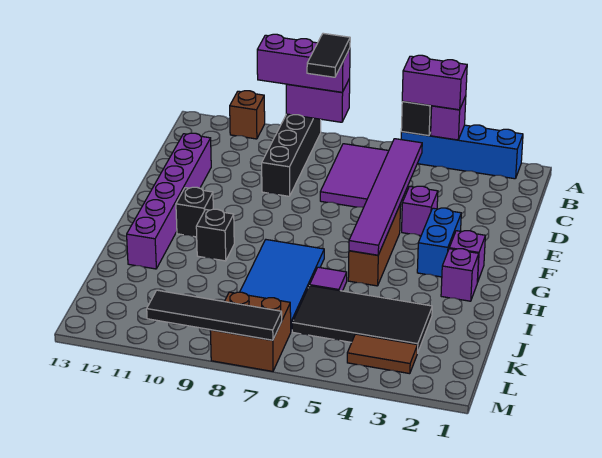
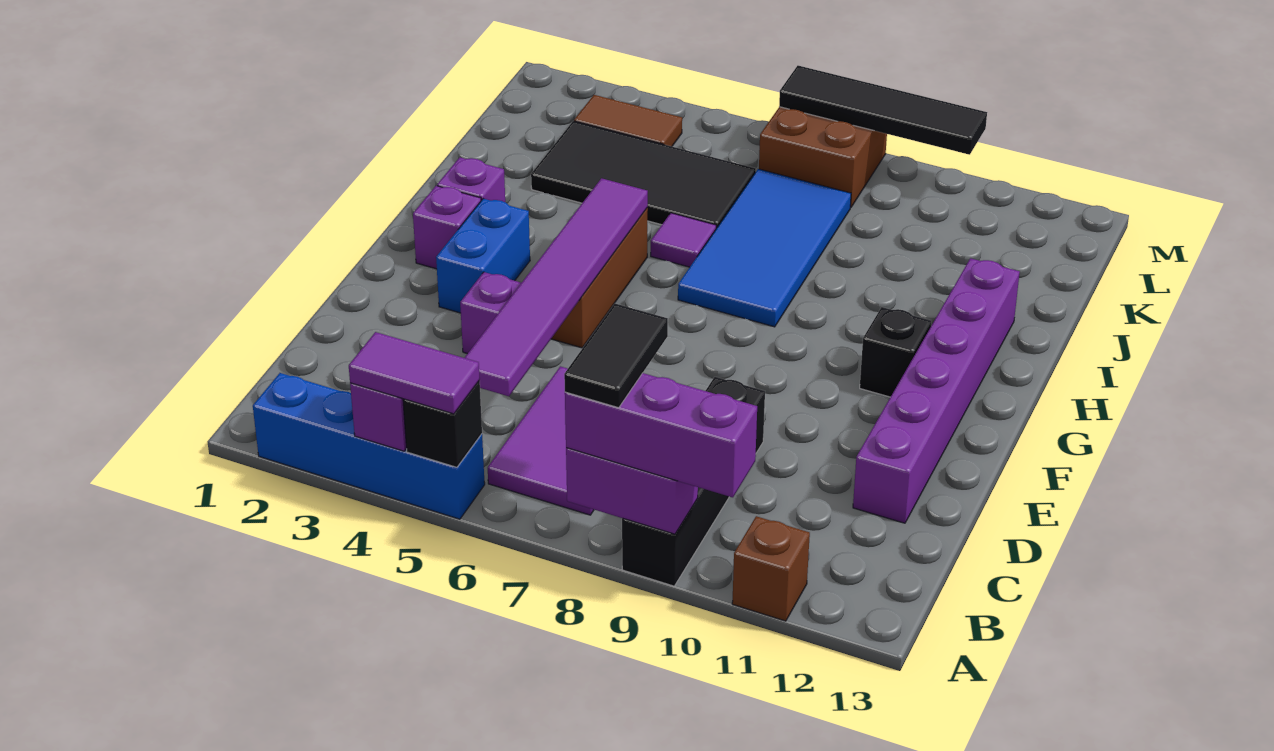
purple 1x2 brick [402,55,467,110] -> purple 1x2 tile [349,332,480,414]
black 1x1 brick [196,209,234,261] -> none

